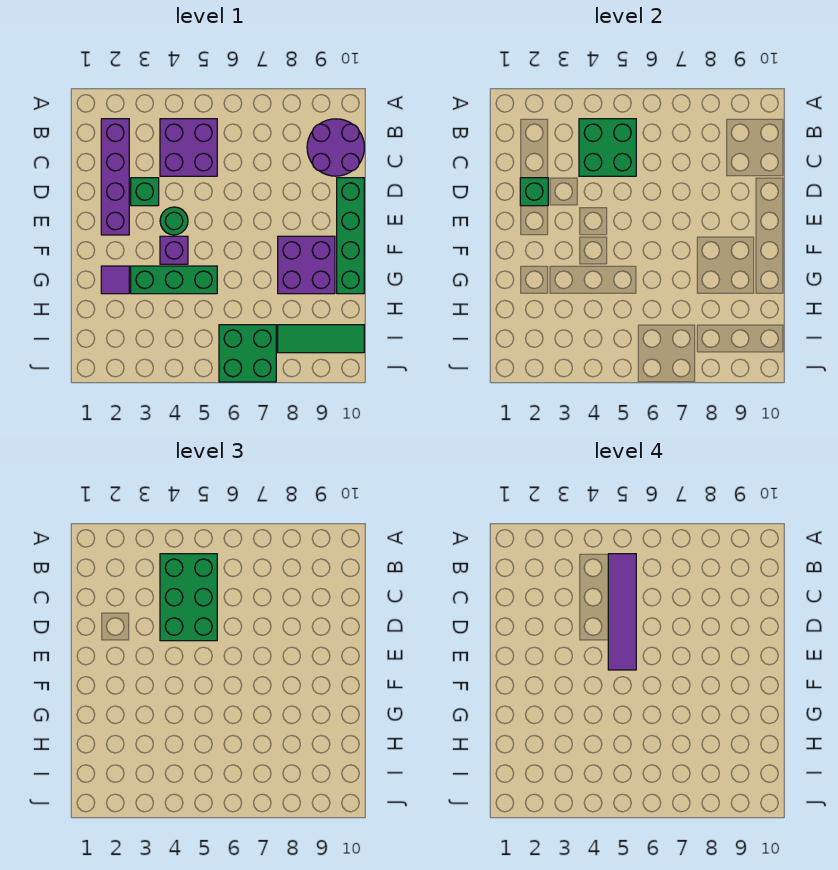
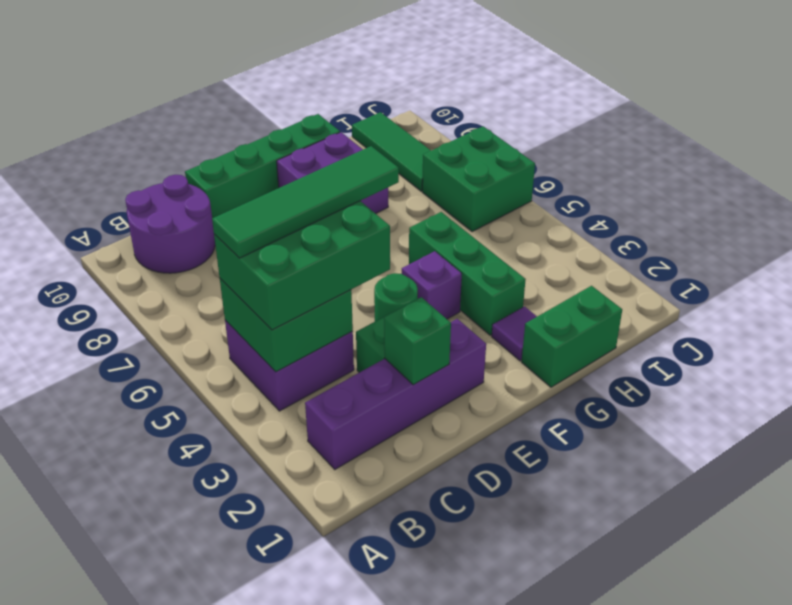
purple 1x4 tile [608,554,636,670] -> green 1x4 tile [212,146,399,258]
none -> green 1x2 brick [522,286,622,387]

